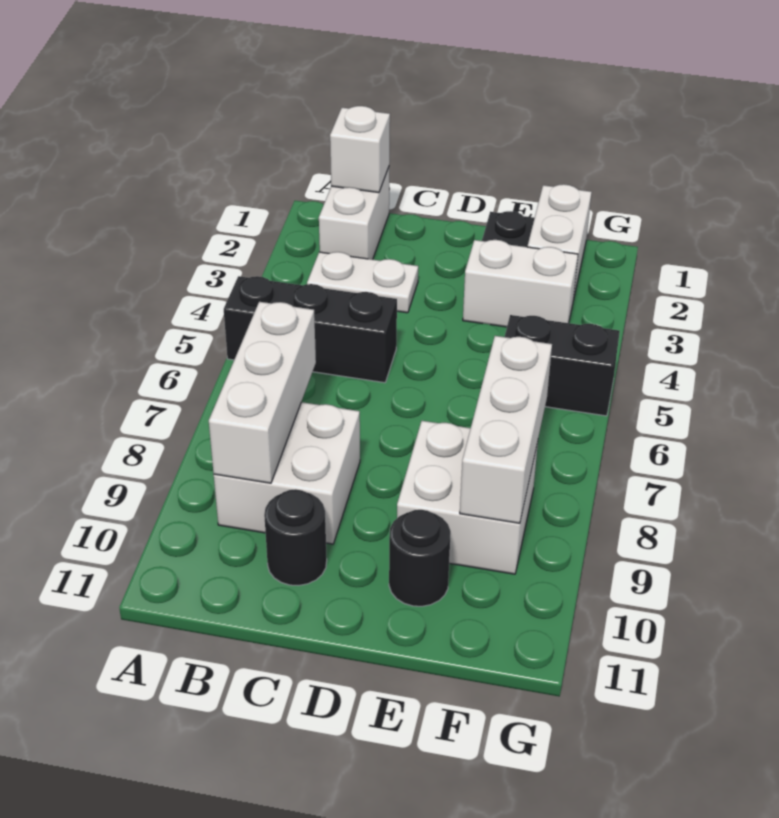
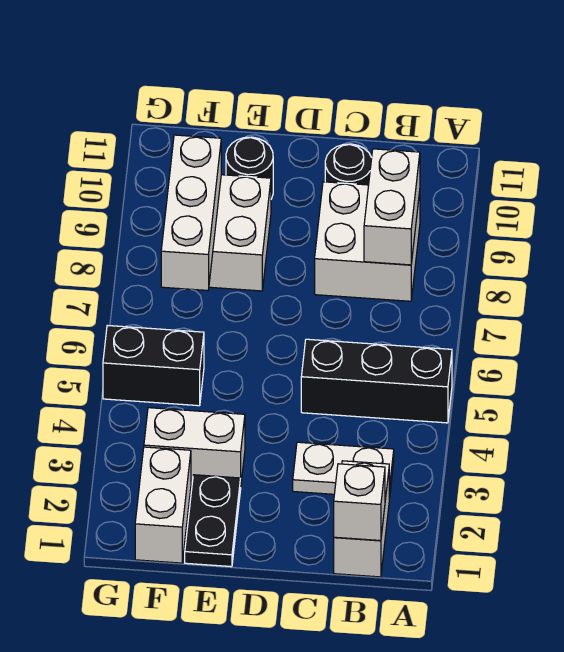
white 1x3 brick [209,302,316,483] -> white 1x2 brick [364,149,420,265]

